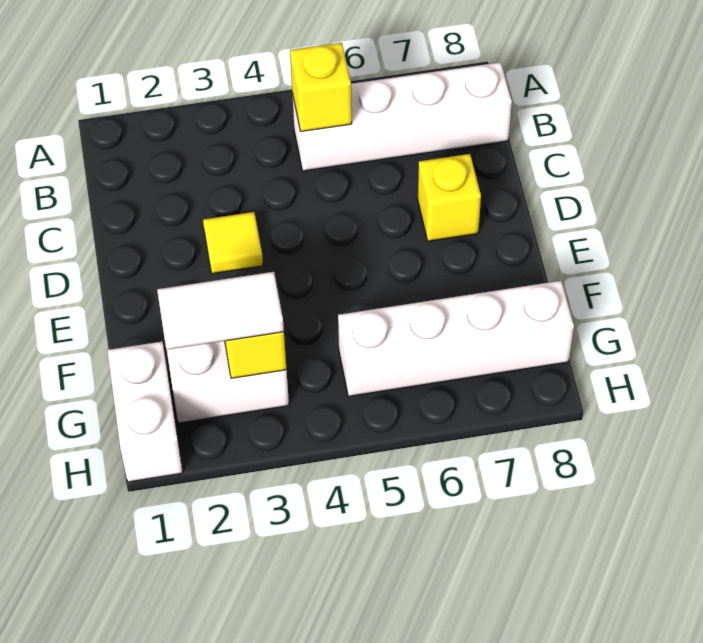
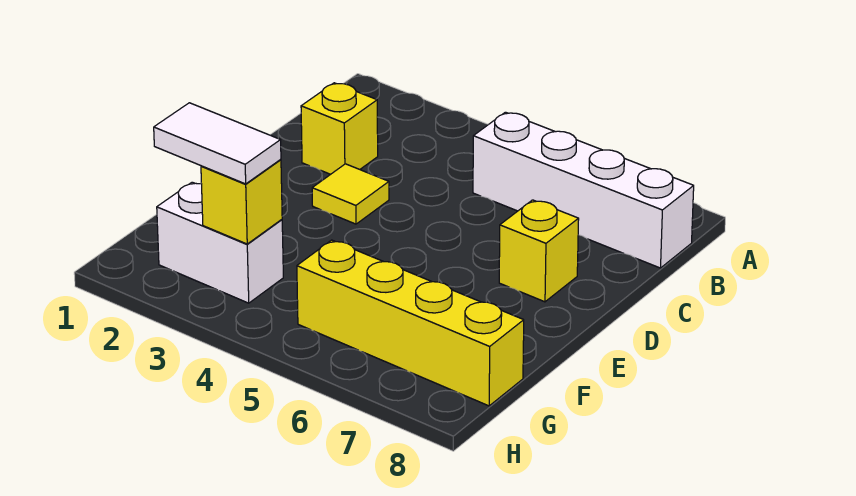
yellow 1x1 brick [290,43,352,132] -> yellow 1x1 brick moved to [301,83,378,174]
white 1x2 brick [107,342,183,482] -> none
white 1x4 brick [338,281,574,396] -> yellow 1x4 brick [297,240,524,406]

